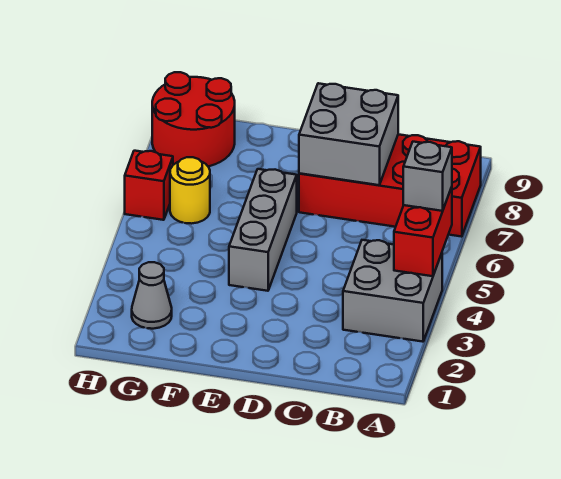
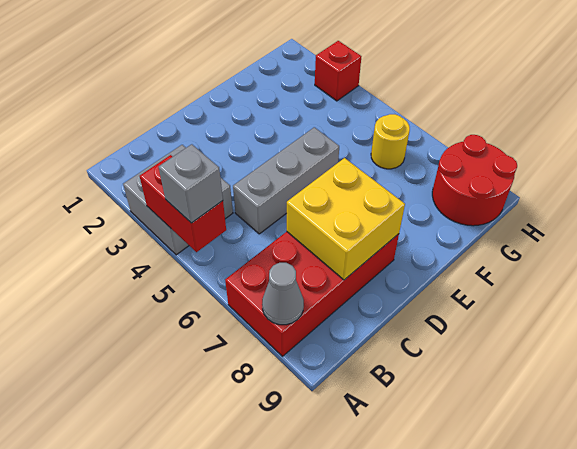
grey 2x2 brick [299,83,398,185] -> yellow 2x2 brick [287,158,405,280]
grey 1x3 brick [229,169,297,291] -> grey 1x3 brick turned to [233,127,339,234]
grey 1x1 cone [132,262,172,329] -> grey 1x1 cone moved to [262,263,304,325]
red 1x1 brick [125,151,173,220] -> red 1x1 brick moved to [315,41,361,101]

